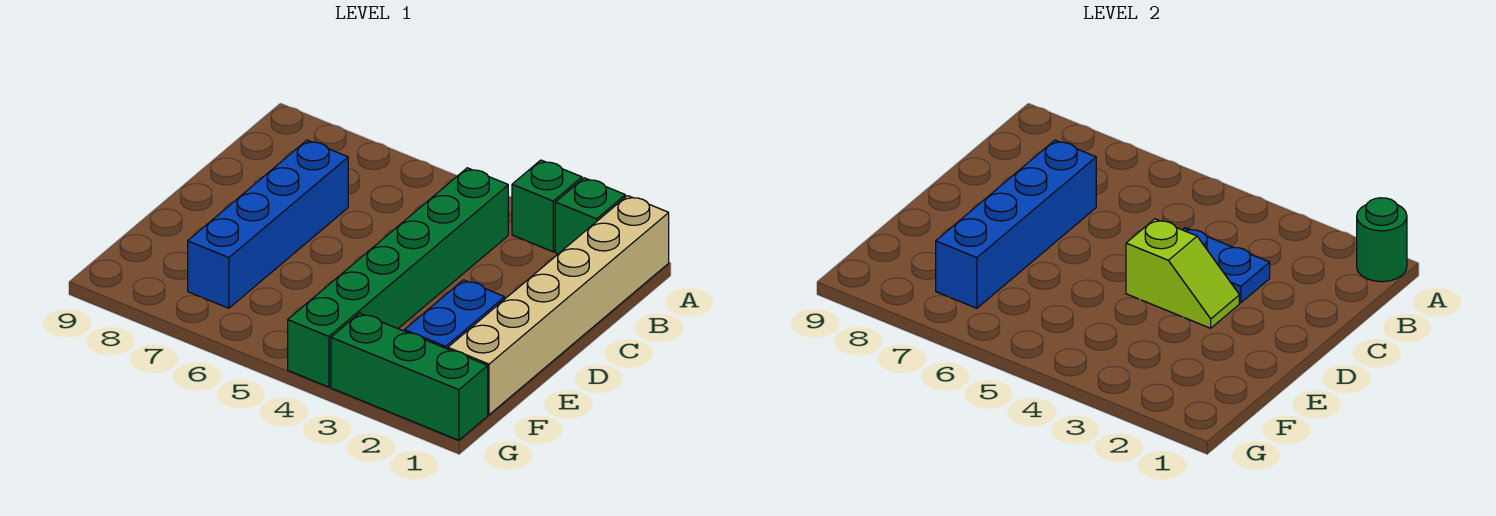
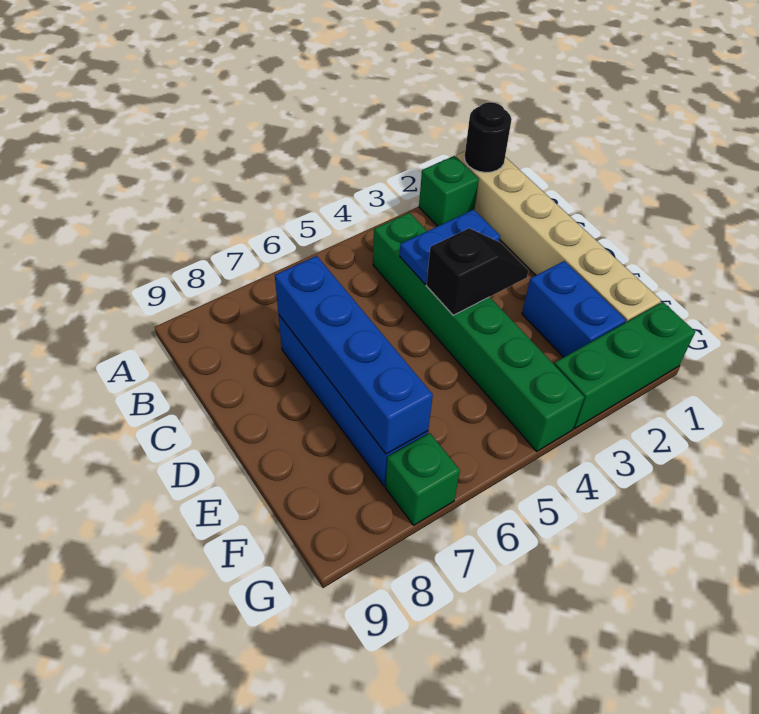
green 1x1 round brick [1357,198,1407,282] -> black 1x1 round brick [464,102,512,172]
green 1x1 brick [512,160,582,252] -> green 1x1 brick moved to [386,433,460,525]
lime 1x2 slope [1126,219,1239,328] -> black 1x2 slope [426,228,529,315]

